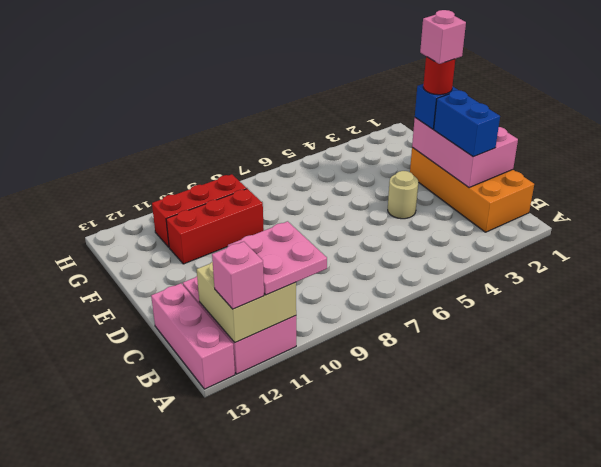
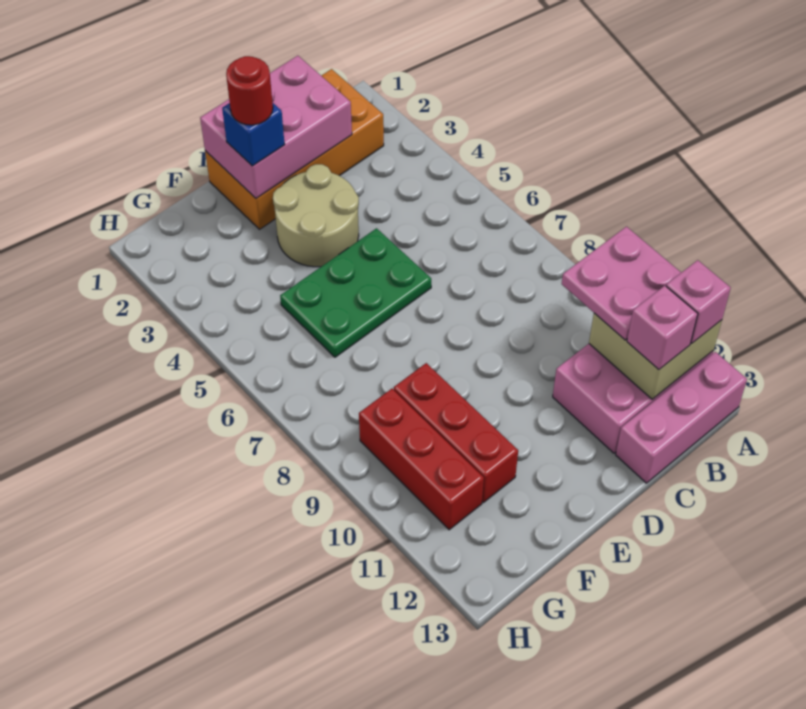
blue 1x2 brick [434,90,500,157] -> none
tan 1x1 round brick [388,171,419,219] -> tan 2x2 round brick [273,164,359,267]
none -> green 2x3 plate [280,228,431,357]
pink 1x1 brick [420,10,466,64] -> pink 1x1 brick moved to [627,286,698,370]

